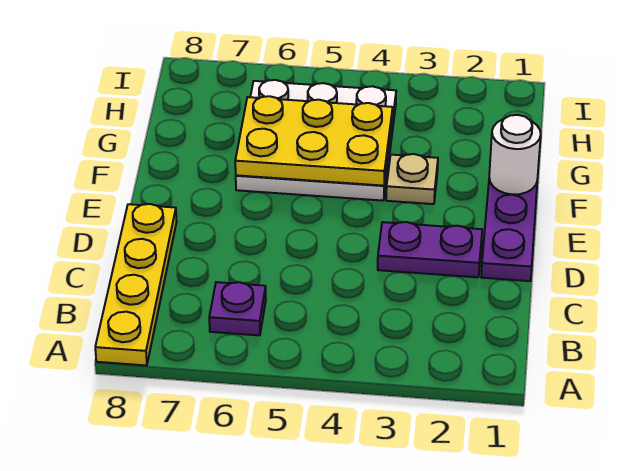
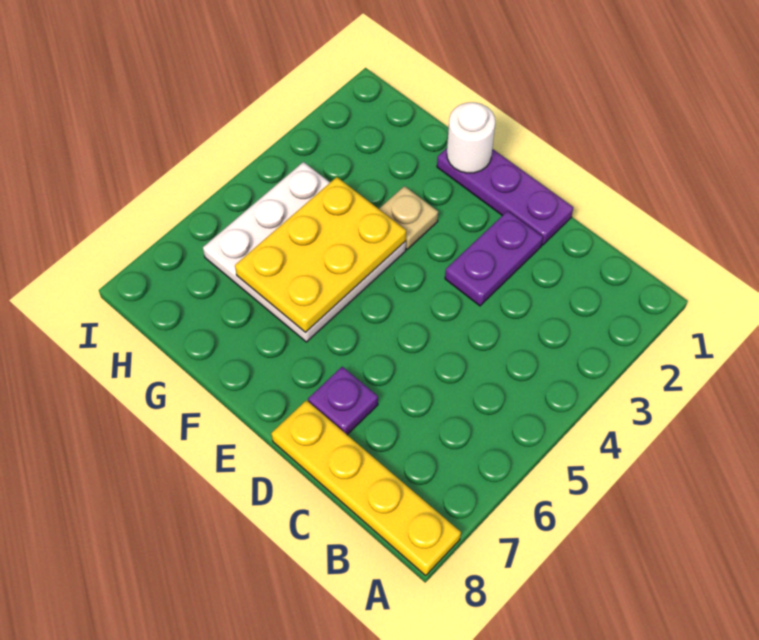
purple 1x1 plate [209,282,266,335] -> purple 1x1 plate moved to [308,367,378,435]

